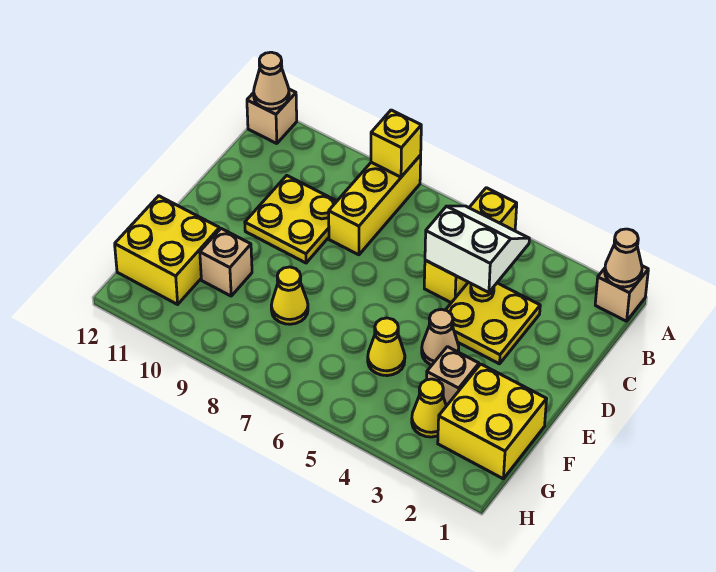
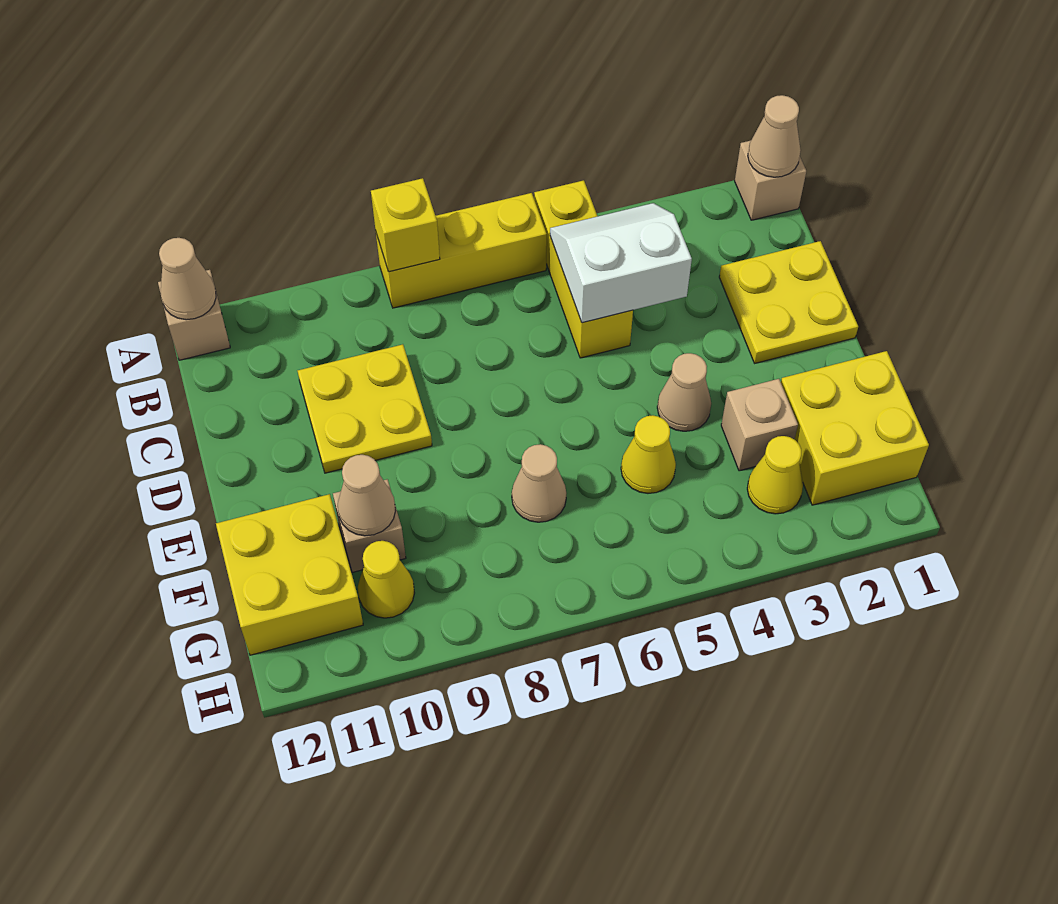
yellow 1x3 brick [329,155,421,255] -> yellow 1x3 brick turned to [376,193,547,308]
yellow 2x2 plate [446,282,540,364] -> yellow 2x2 plate moved to [719,241,858,363]
none -> tan 1x1 cone [512,444,566,522]
yellow 1x1 cone [271,267,308,324] -> yellow 1x1 cone moved to [358,541,414,618]
none -> tan 1x1 cone [338,455,395,536]

